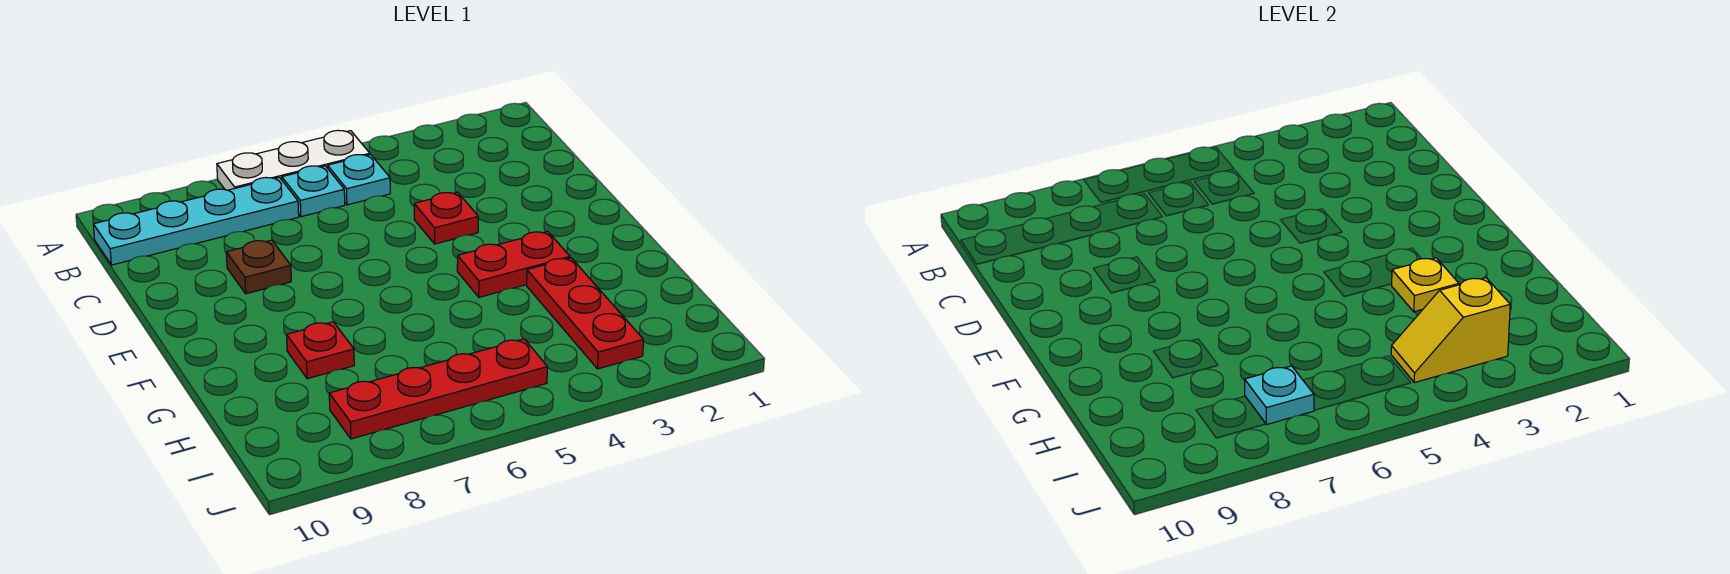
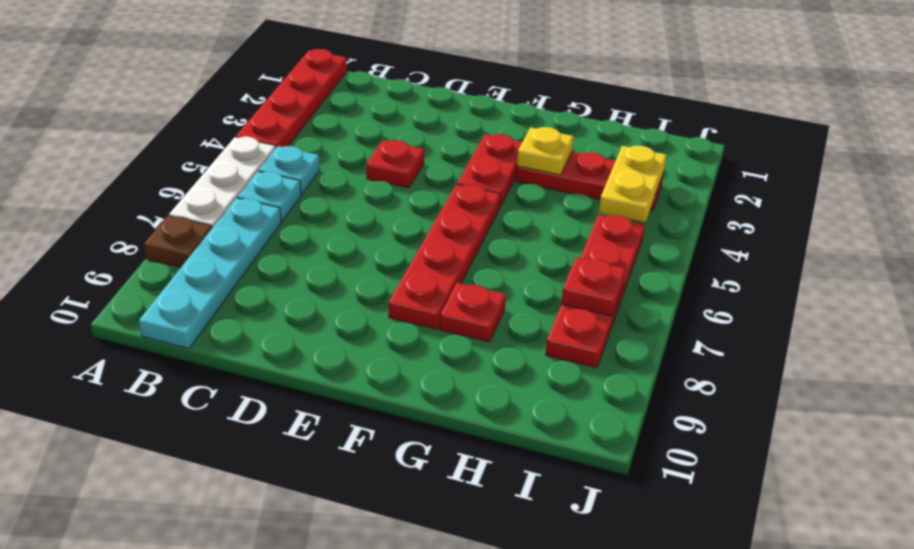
none -> red 1x4 plate [236,49,347,148]
brown 1x1 plate [226,240,291,294] -> brown 1x1 plate moved to [144,216,212,268]
none -> red 1x4 plate [389,184,500,329]
yellow 1x2 slope [1391,278,1510,383] -> yellow 1x2 plate [599,146,666,222]
cyan 1x1 plate [1245,366,1314,425] -> red 1x1 plate [561,257,625,316]

